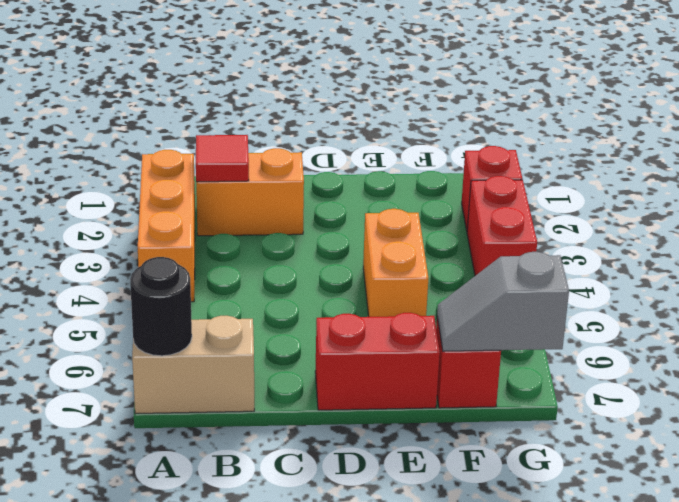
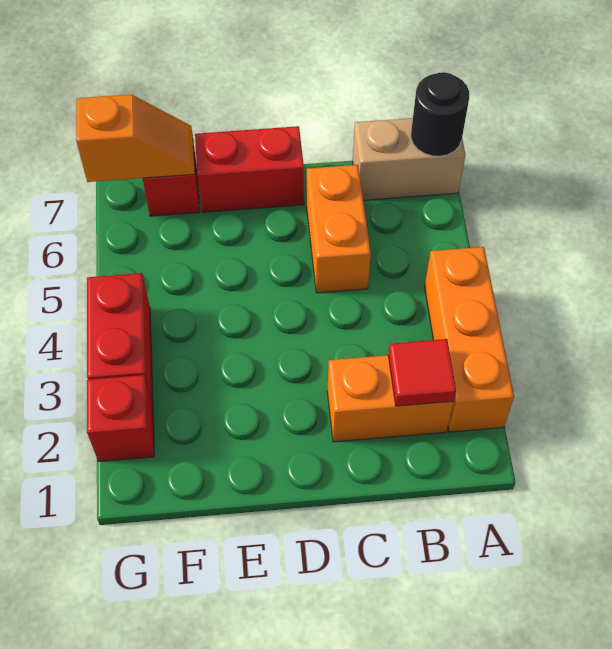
orange 1x2 brick [363,209,428,317] -> orange 1x2 brick moved to [307,165,371,293]
grey 1x2 slope [437,252,569,351] -> orange 1x2 slope [76,95,195,182]

